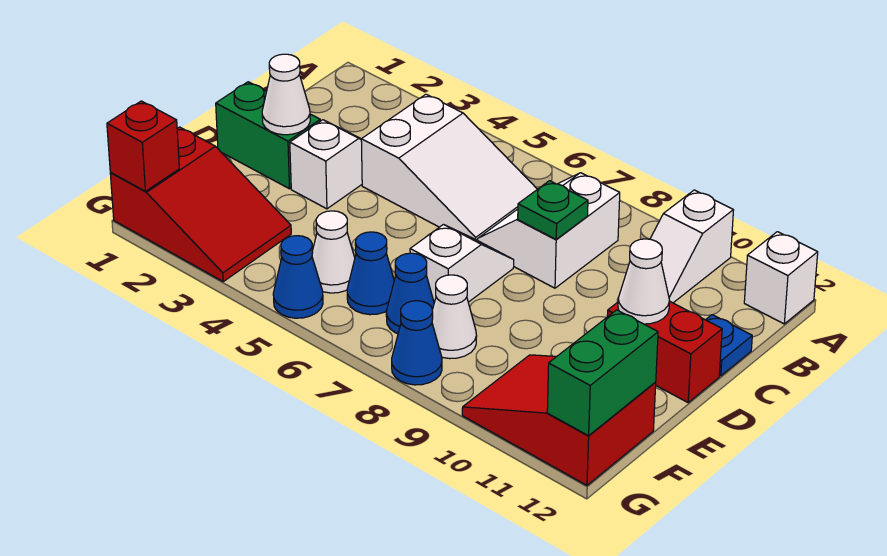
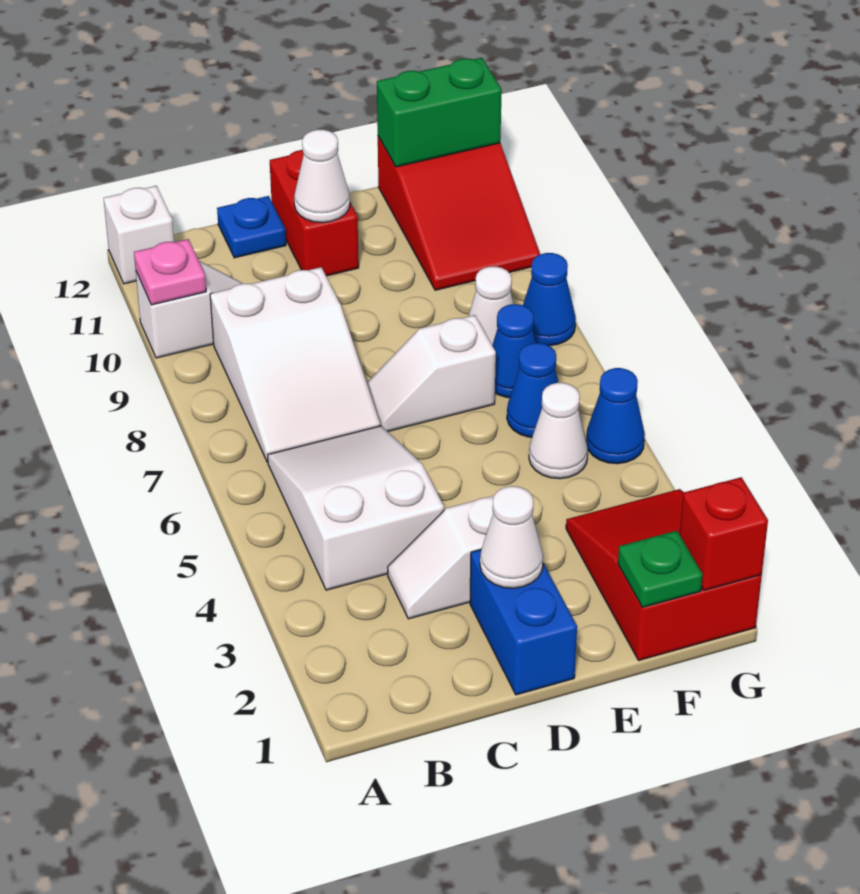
none -> pink 1x1 plate [134,239,206,305]
white 2x2 slope [478,173,620,288] -> white 2x3 slope [210,267,380,462]
green 1x1 plate [518,181,588,240] -> green 1x1 plate moved to [618,531,703,608]
green 1x2 brick [216,82,320,189] -> blue 1x2 brick [470,549,577,695]

